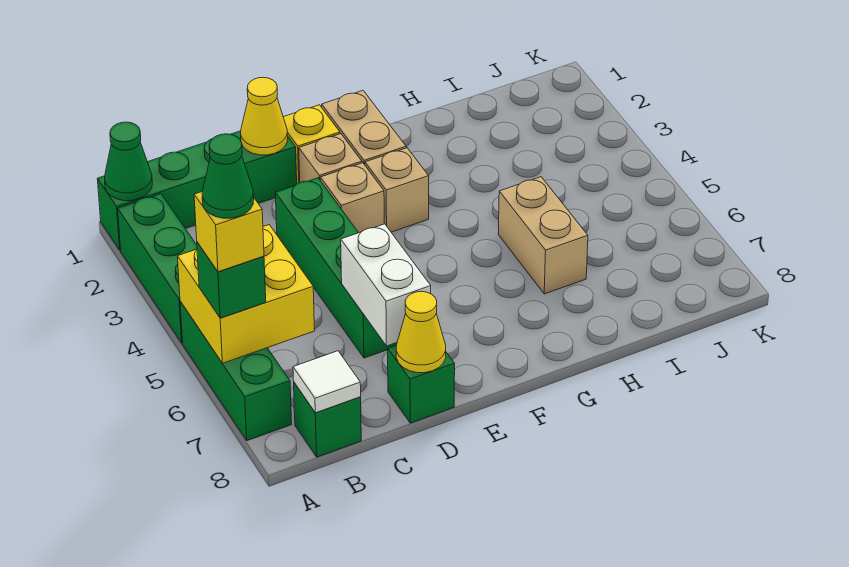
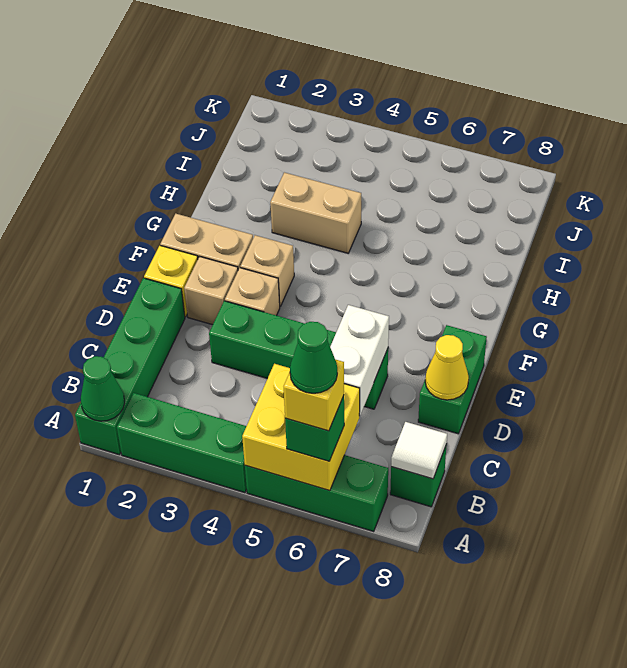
yellow 1x1 cone [241,77,288,155] -> none
white 1x2 brick [341,224,431,346] -> white 1x2 brick turned to [330,305,389,416]
green 1x1 brick [388,345,455,423] -> green 1x2 brick [418,325,487,434]
tan 1x2 brick [498,177,588,294] -> tan 1x2 brick moved to [270,172,361,253]

